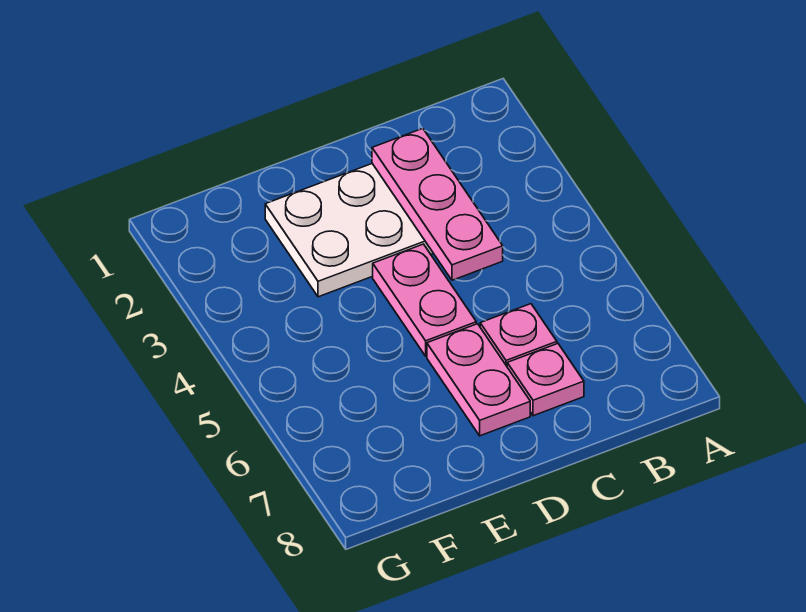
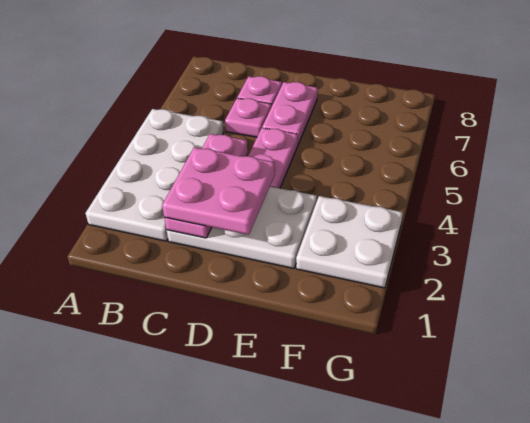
none -> white 2x4 plate [85,109,224,241]
none -> pink 2x2 plate [162,147,275,235]
none -> white 2x2 plate [296,196,403,288]

